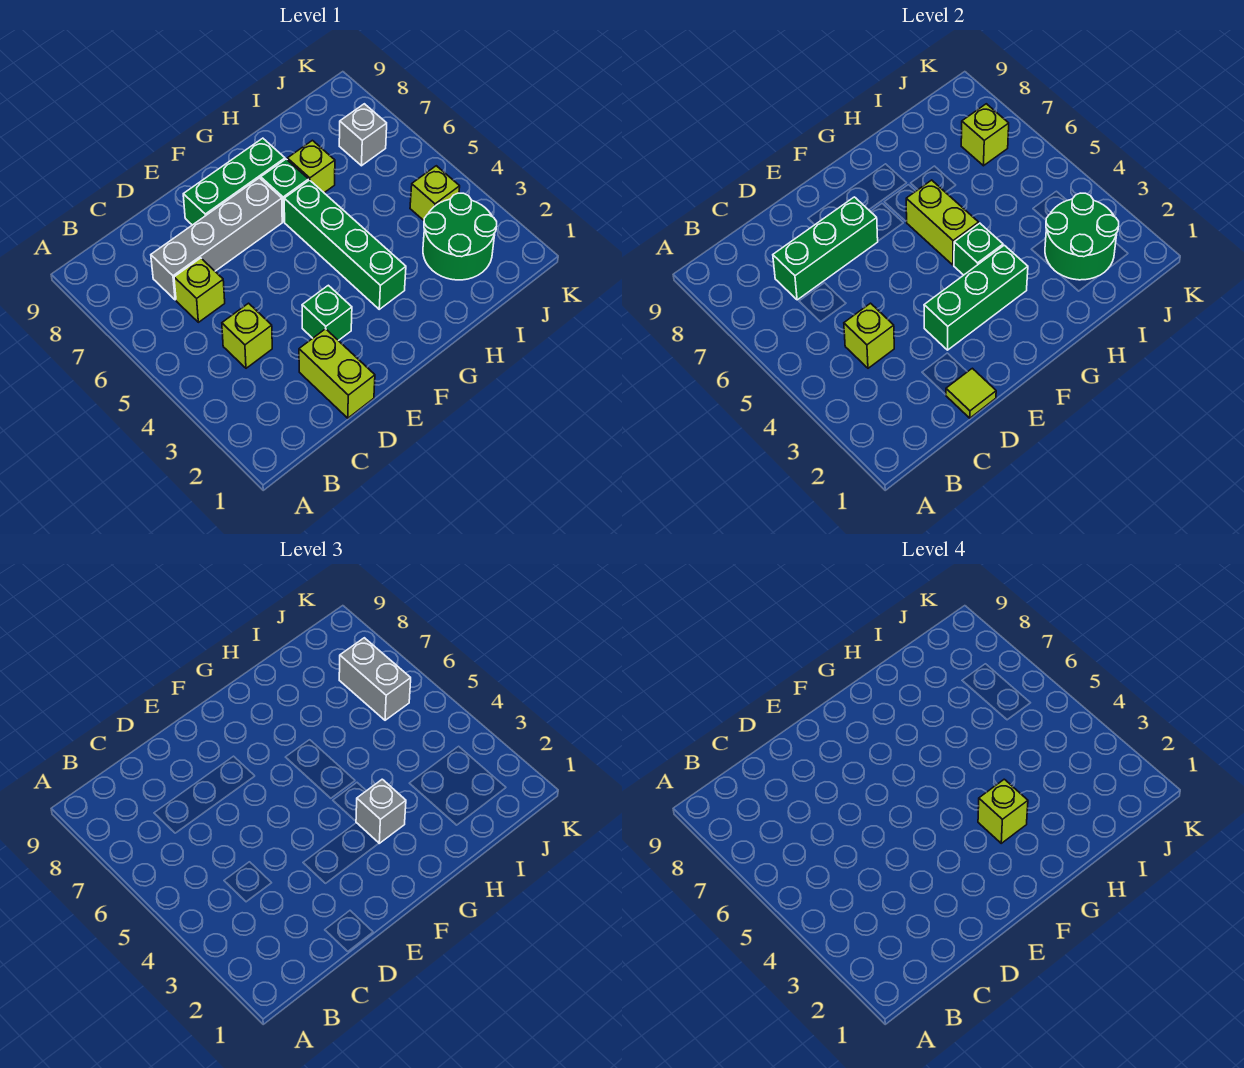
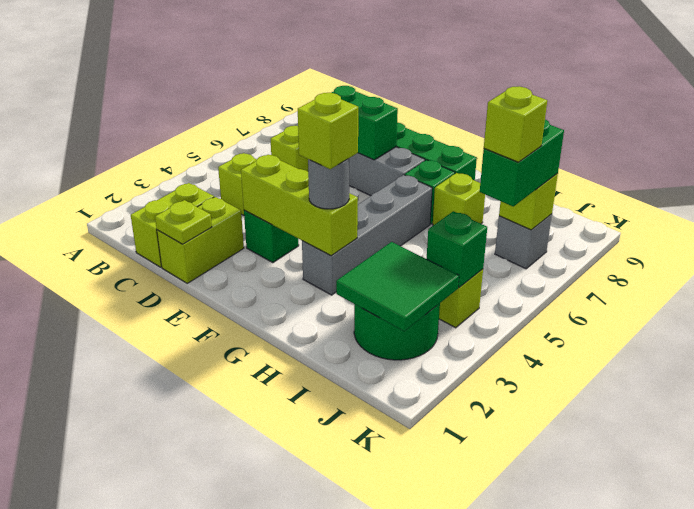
lime 1x1 brick [844,303,894,368] -> lime 1x1 brick moved to [484,86,547,162]
green 1x3 brick [773,197,878,300] -> green 1x2 brick [331,86,398,160]
lime 1x1 tile [946,368,996,418] -> lime 1x1 plate [155,200,212,244]
green 1x3 brick [924,245,1028,350] -> lime 1x3 brick [241,155,358,256]
green 1x4 brick [284,180,406,309] -> grey 1x4 brick [302,175,432,295]
grey 1x1 brick [356,779,406,843] -> grey 1x1 round brick [308,159,349,209]
green 1x1 brick [954,223,1003,275] -> green 1x1 brick moved to [427,211,487,288]
lime 1x2 brick [906,180,979,265] -> lime 1x2 brick moved to [131,183,214,267]
green 2x2 round brick [1045,193,1119,280] -> green 2x2 tile [336,242,459,331]
grey 1x2 brick [339,638,411,720] -> green 1x2 brick [480,119,564,206]

